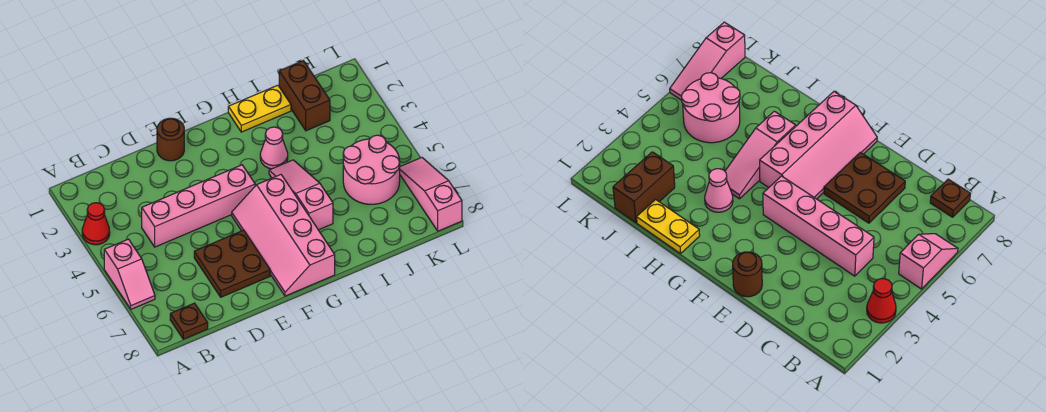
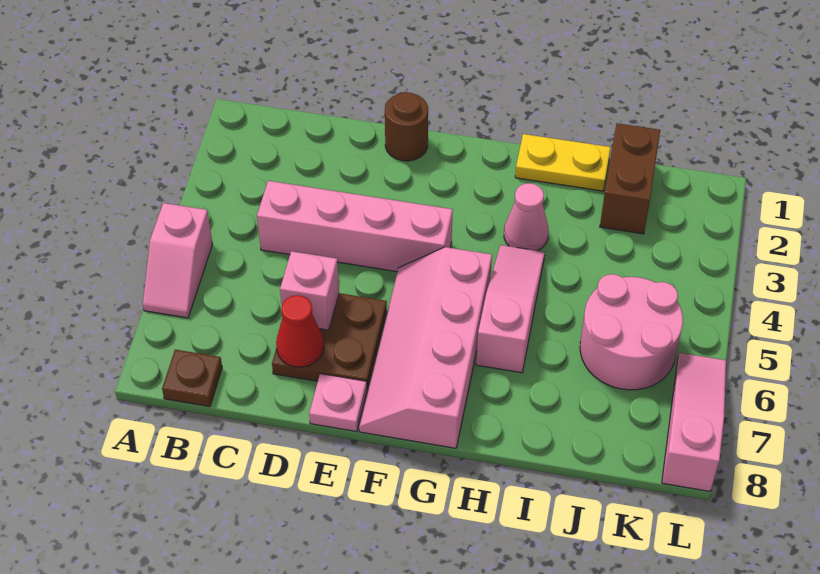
red 1x1 cone [82,203,110,245] -> red 1x1 cone moved to [276,295,324,367]
none -> pink 1x1 brick [280,251,339,330]
none -> pink 1x1 plate [309,374,367,432]

